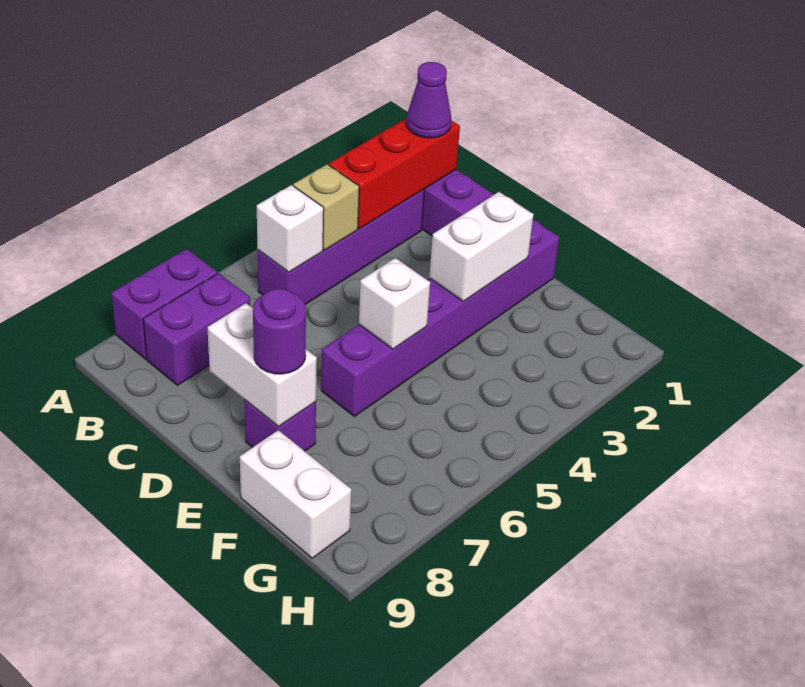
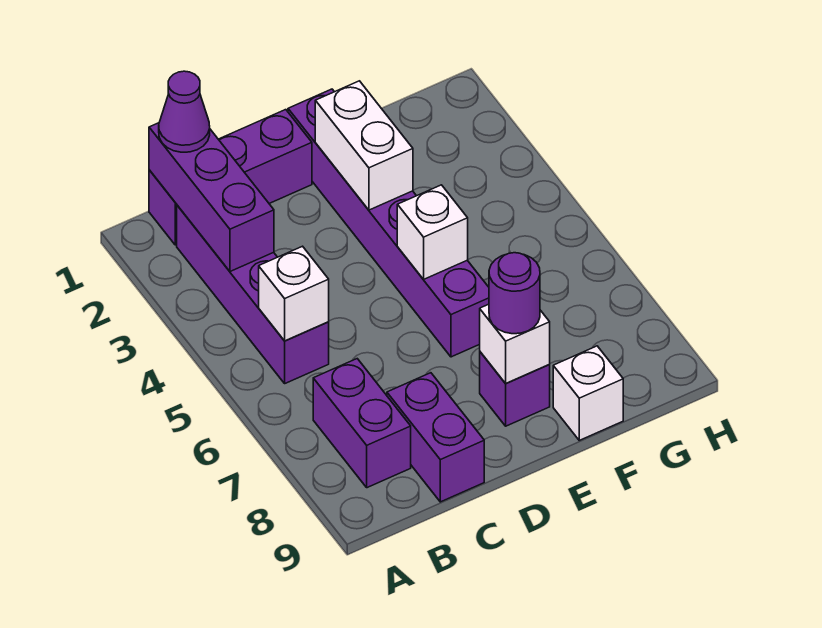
purple 1x2 brick [111,249,217,359] -> purple 1x2 brick moved to [387,373,484,502]
red 1x3 brick [329,118,460,229] -> purple 1x3 brick [149,123,274,271]
tan 1x1 brick [293,164,359,250] -> none
white 1x2 brick [207,303,317,427] -> white 1x1 brick [480,304,550,383]
white 1x2 brick [240,430,351,558] -> white 1x1 brick [553,346,623,440]

